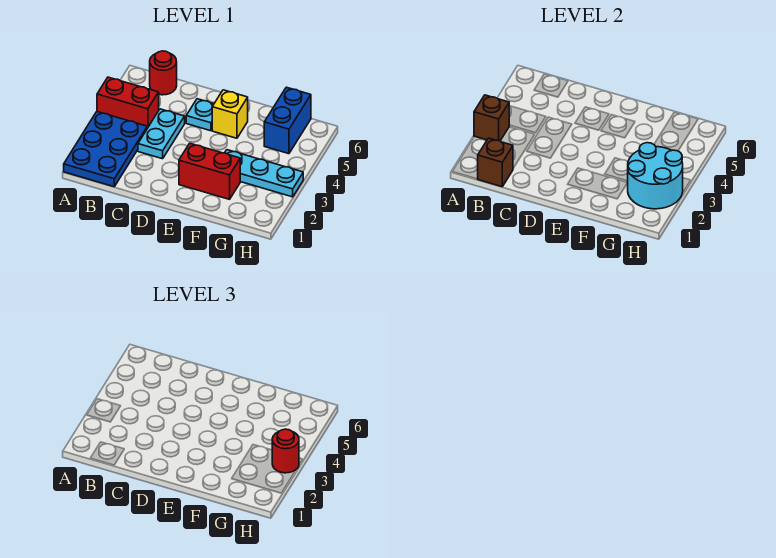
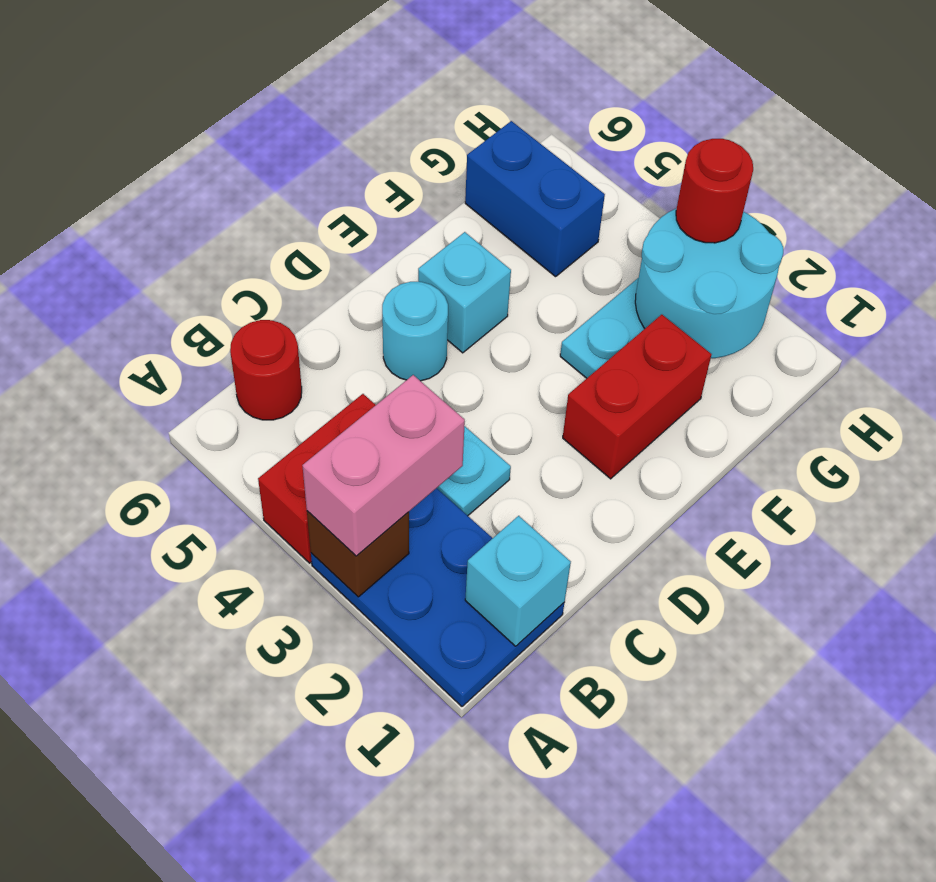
none -> pink 1x2 brick [302,375,465,556]
brown 1x1 brick [478,138,513,187] -> cyan 1x1 brick [465,516,571,646]
cyan 1x1 plate [186,99,214,131] -> cyan 1x1 round brick [382,282,448,381]
yellow 1x1 brick [212,90,248,138] -> cyan 1x1 brick [418,232,511,353]

